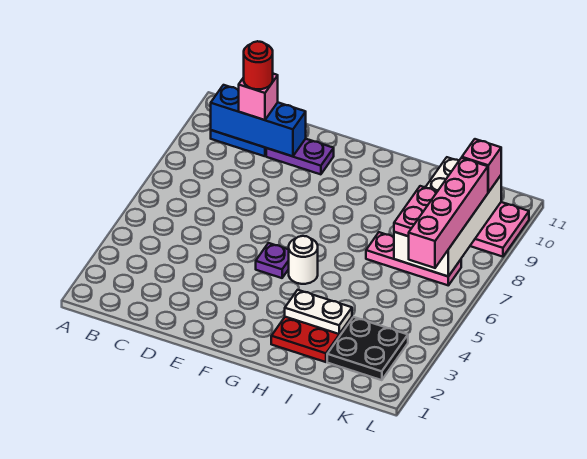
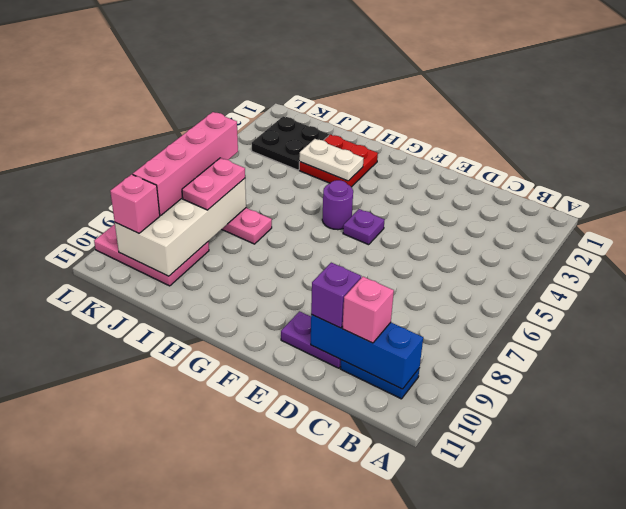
red 1x1 round brick [244,41,273,89] -> none
none -> purple 1x1 brick [311,263,361,328]
white 1x1 round brick [289,236,318,284] -> purple 1x1 round brick [322,180,353,230]

